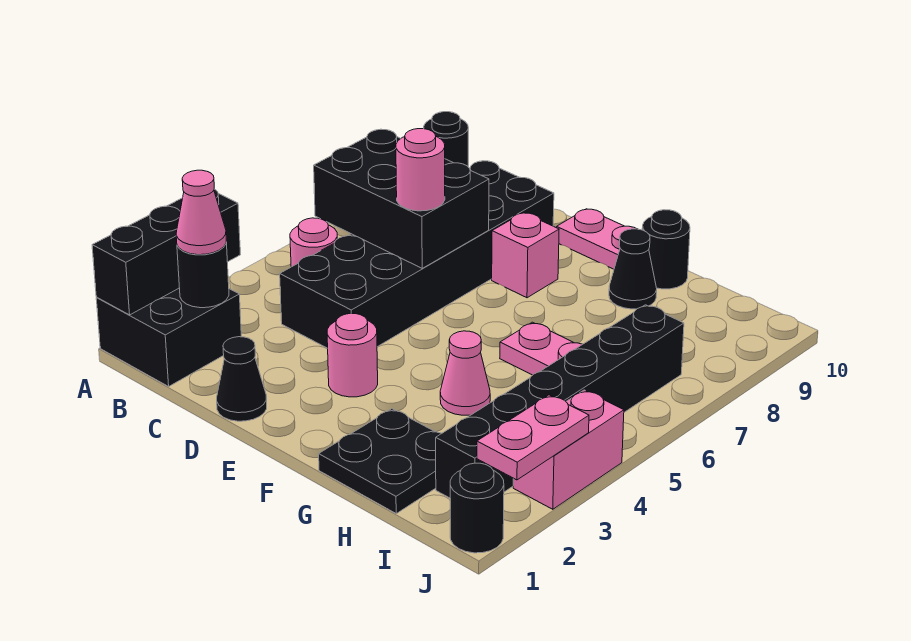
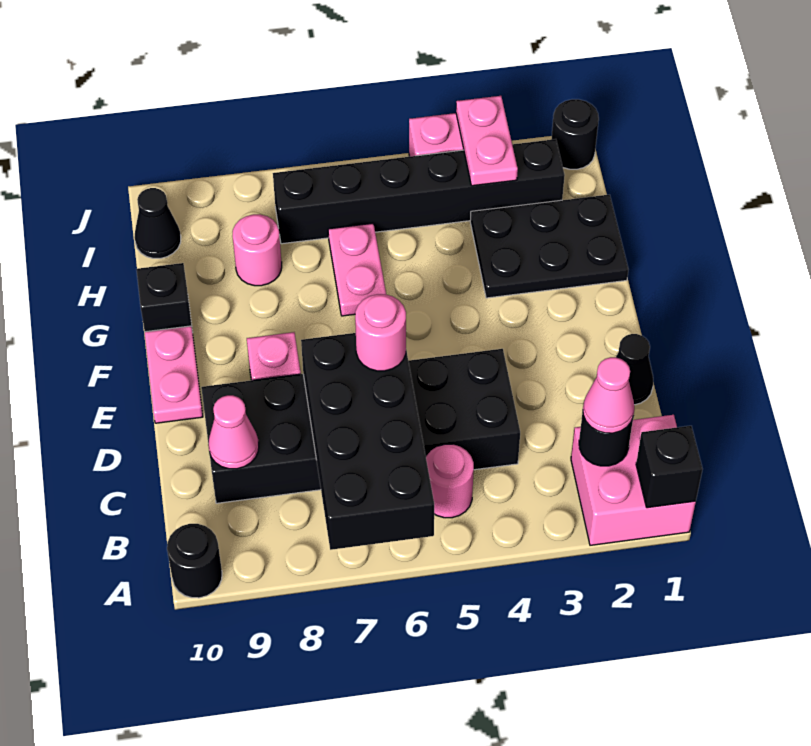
black 2x2 brick [96,288,241,386] -> pink 2x2 brick [571,415,696,545]
black 1x3 brick [92,189,240,315] -> black 1x1 brick [636,426,703,508]
black 2x3 brick [314,129,489,268] -> black 2x4 brick [301,333,434,550]
pink 1x1 round brick [327,313,378,397] -> pink 1x1 round brick moved to [232,214,282,286]
black 2x2 plate [319,409,442,513] -> black 2x3 plate [470,195,628,298]
pink 1x1 cone [440,331,490,415] -> pink 1x1 cone moved to [208,395,259,469]
black 1x1 cone [609,229,657,309] -> black 1x1 cone moved to [134,188,181,258]
black 1x1 round brick [642,210,690,289] -> black 1x1 brick [136,263,192,332]
pink 1x2 plate [477,395,589,480] -> pink 1x2 plate turned to [456,96,518,186]

